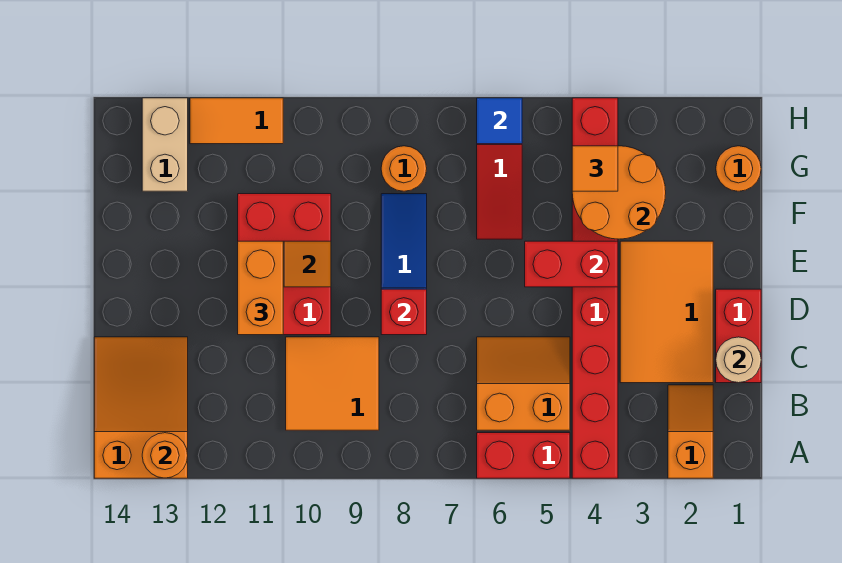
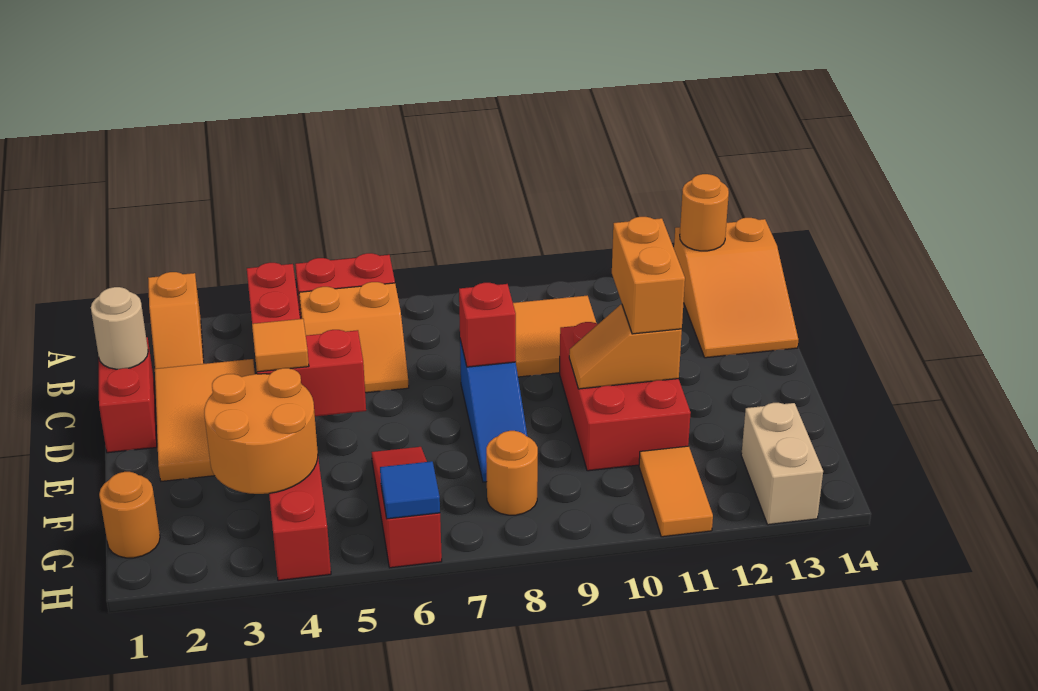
orange 1x1 tile [572,146,618,191] -> orange 1x1 tile moved to [252,319,309,372]
orange 1x2 tile [190,98,283,144] -> orange 1x2 tile turned to [639,446,713,537]

